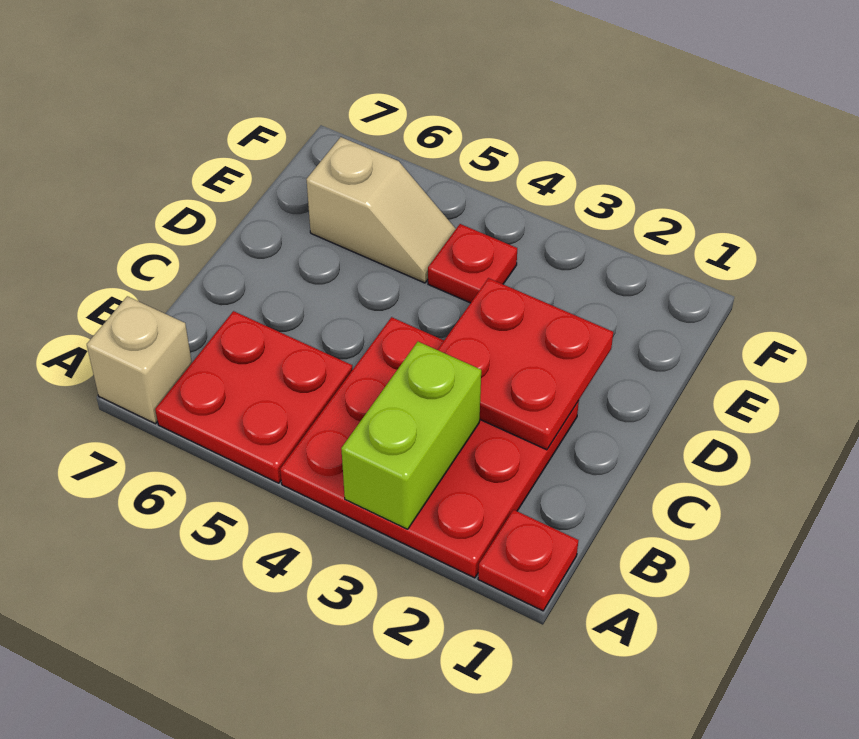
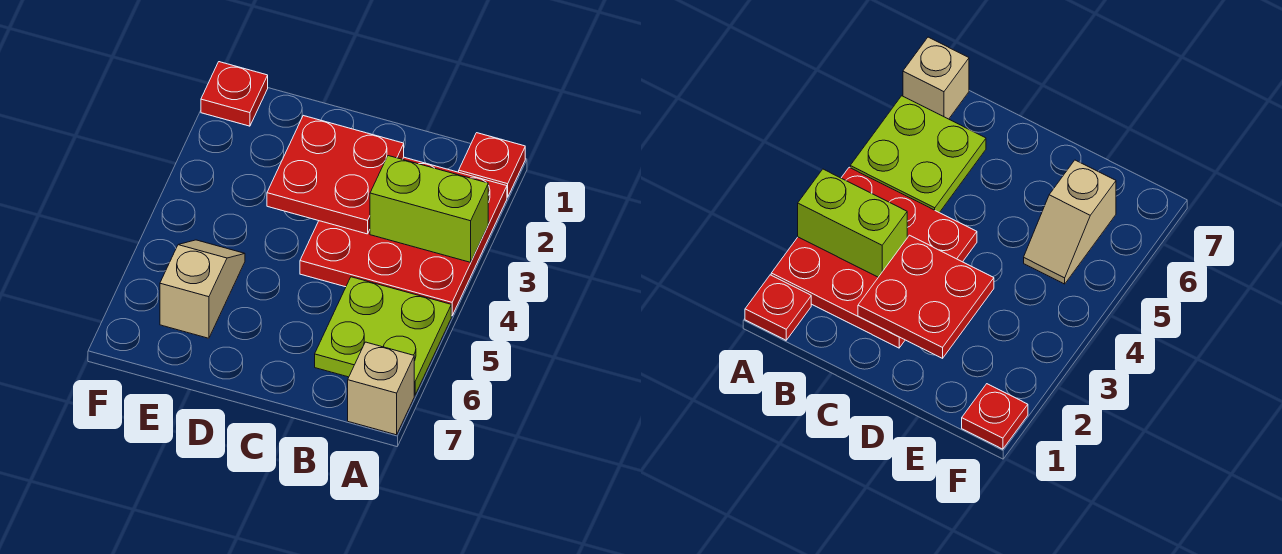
red 2x2 plate [155,311,352,483] -> lime 2x2 plate [315,277,451,395]
red 1x1 plate [428,224,517,303] -> red 1x1 plate moved to [201,62,268,126]

